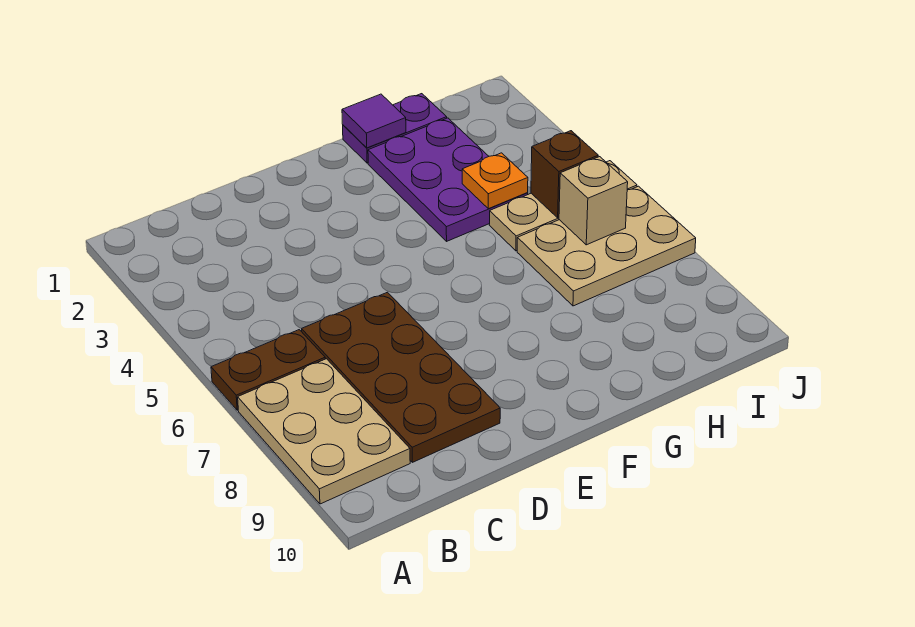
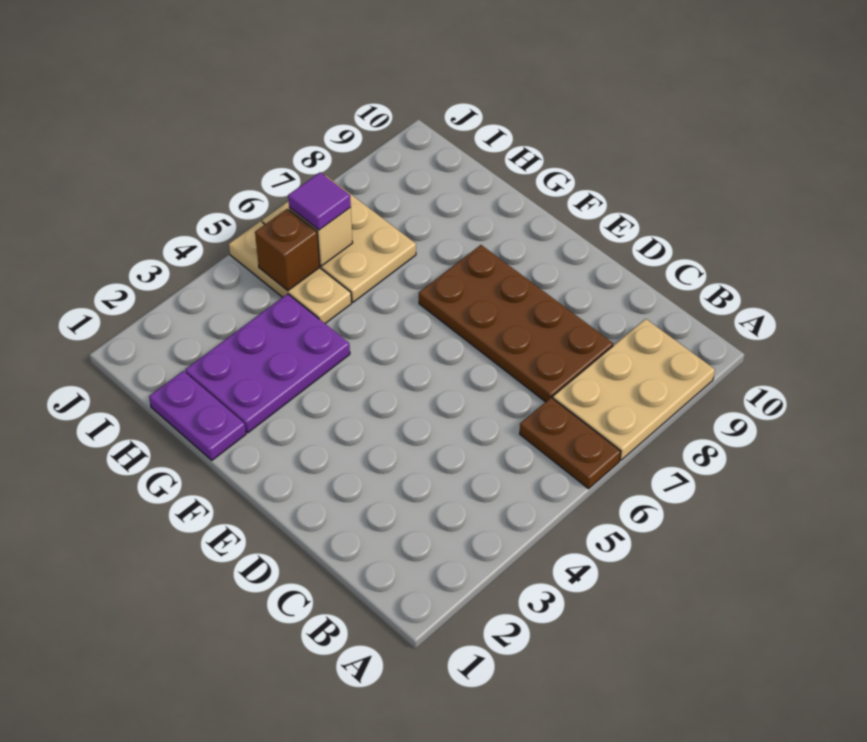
brown 2x4 plate [302,292,500,462] -> brown 2x4 plate turned to [419,245,613,402]
purple 1x1 tile [342,94,406,148] -> purple 1x1 tile moved to [288,172,351,230]
orange 1x1 plate [462,153,528,209] -> none

